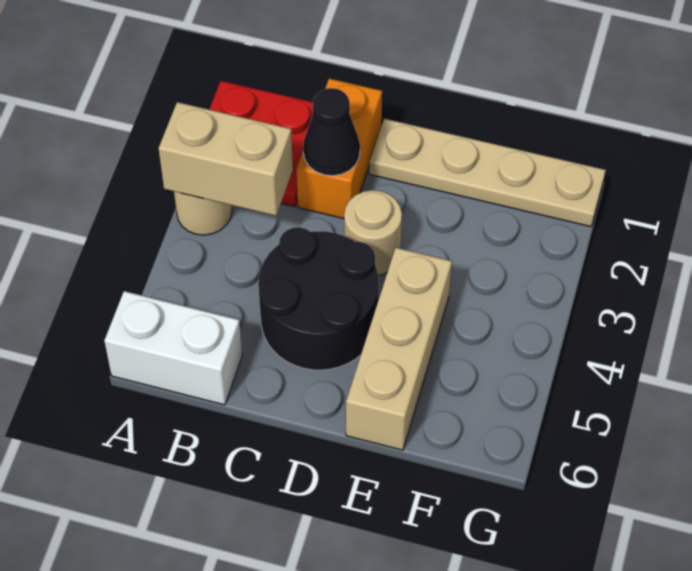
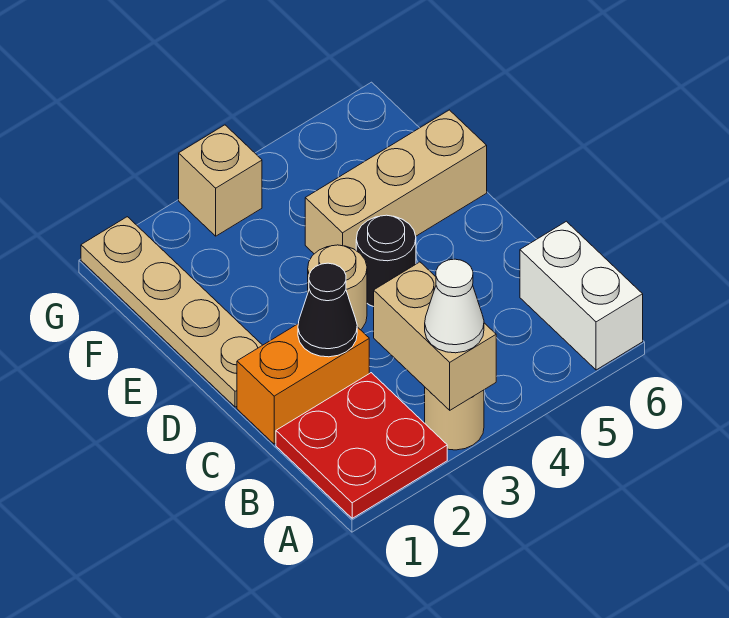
none -> white 1x1 cone [425,259,484,353]
black 2x2 round brick [258,227,379,370] -> black 1x1 round brick [356,215,416,307]
none -> tan 1x1 brick [179,125,262,236]

